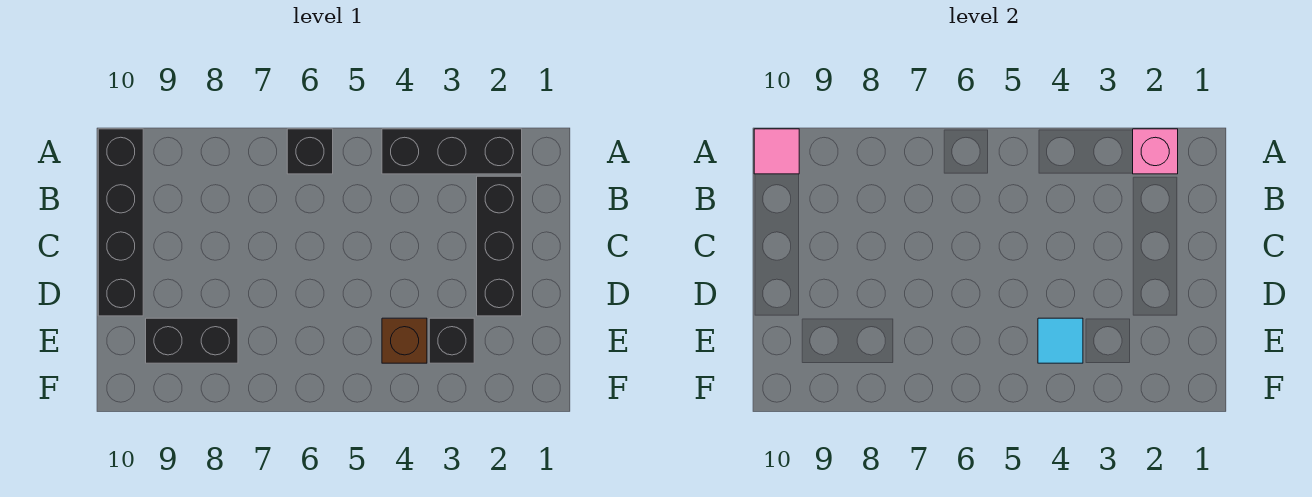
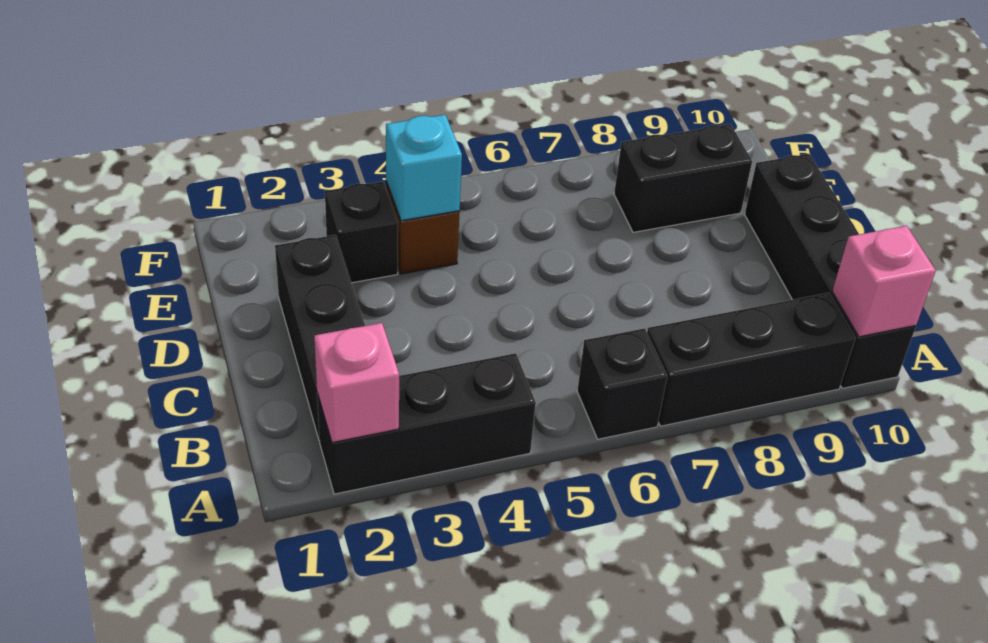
none -> black 1x3 brick [647,293,856,426]
pink 1x1 tile [754,129,799,174] -> pink 1x1 brick [832,226,936,337]
cyan 1x1 tile [1038,318,1083,363] -> cyan 1x1 brick [386,115,462,221]

